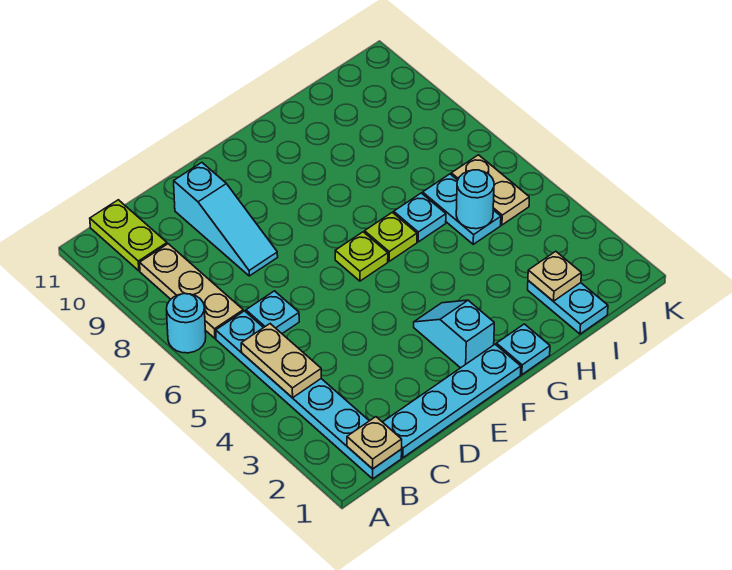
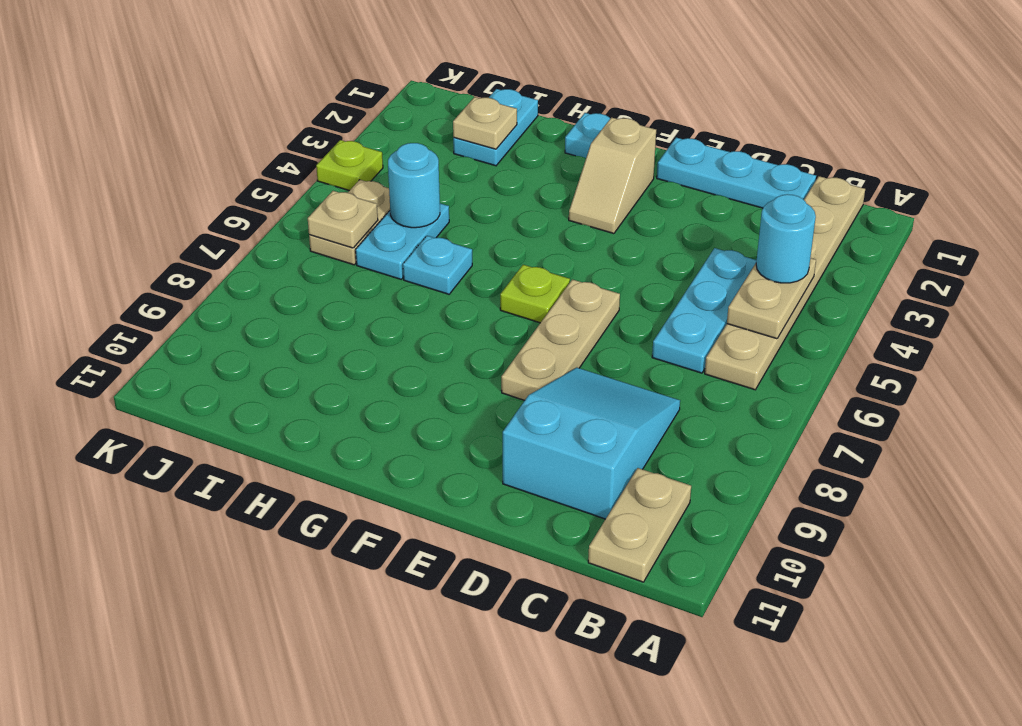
cyan 1x1 round brick [167,294,206,353] -> cyan 1x1 round brick moved to [756,194,816,283]
cyan 1x6 plate [216,311,402,479] -> tan 1x6 plate [705,176,865,390]
tan 1x1 plate [347,417,402,469] -> tan 1x1 plate moved to [308,191,378,248]
tan 1x3 plate [140,244,243,338] -> tan 1x3 plate moved to [501,280,620,400]
lime 1x2 plate [90,200,167,271] -> tan 1x2 plate [588,468,691,582]
cyan 1x4 plate [383,344,521,458] -> cyan 1x3 plate [657,138,816,208]
cyan 1x1 plate [246,291,299,333] -> cyan 1x3 plate [652,248,757,373]
cyan 1x3 slope [174,163,278,276] -> cyan 2x3 slope [503,368,680,519]
cyan 1x2 slope [414,300,494,368] -> tan 1x2 slope [569,117,656,234]
lime 1x1 plate [365,212,417,261] -> lime 1x1 plate moved to [316,140,383,191]

